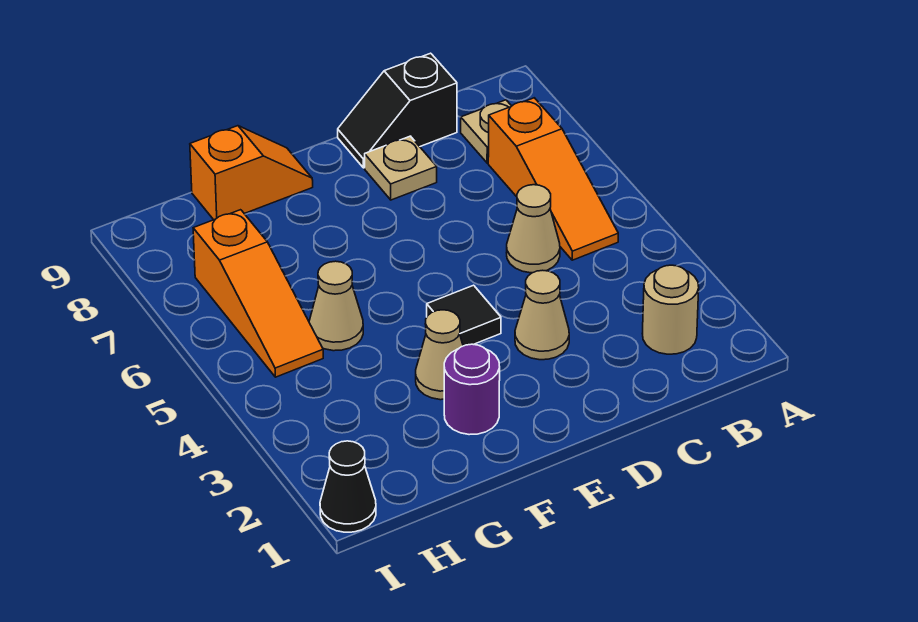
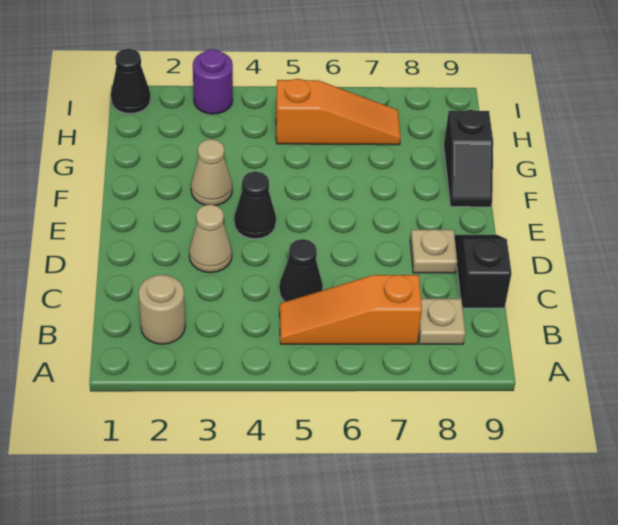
tan 1x1 cone [507,185,560,273] -> black 1x1 cone [279,239,323,302]
black 1x1 tile [427,285,501,346] -> black 1x1 cone [234,171,276,239]
purple 1x1 round brick [444,344,500,435] -> purple 1x1 round brick moved to [193,49,233,114]
orange 1x2 slope [190,126,313,220] -> black 1x2 slope [444,110,493,207]
tan 1x1 cone [309,261,363,351] -> none
orange 1x3 slope [193,210,323,377] -> orange 1x3 slope turned to [276,79,401,145]

